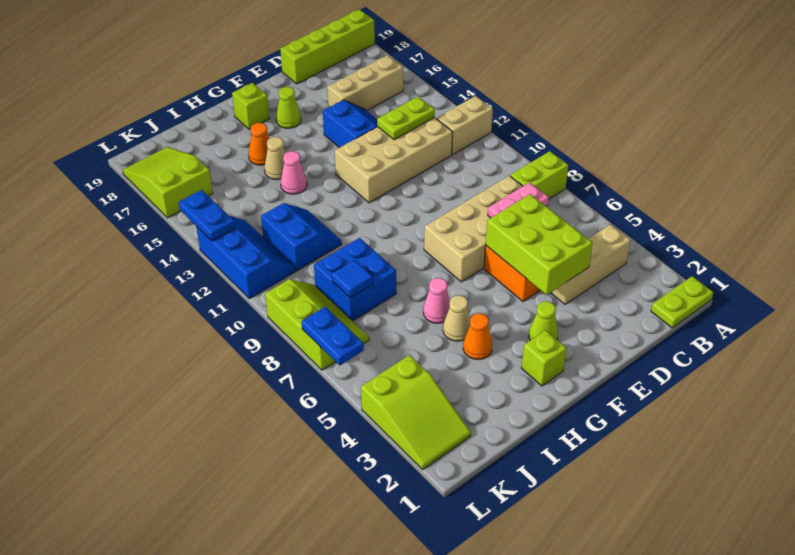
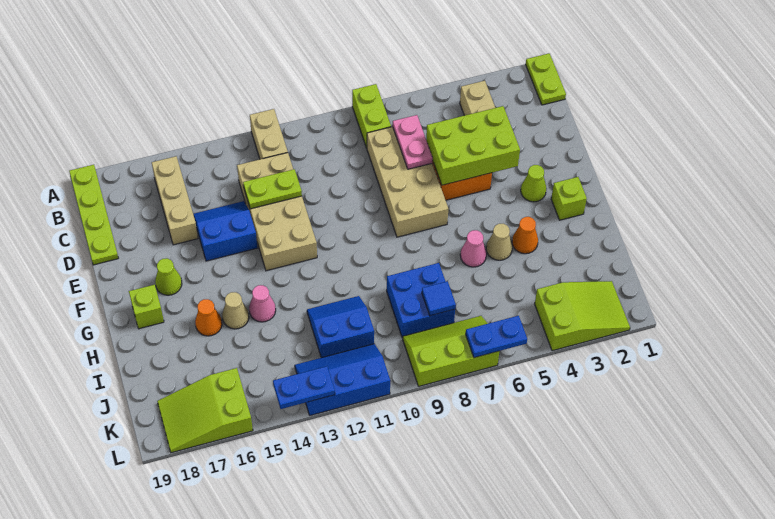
lime 1x4 brick [280,9,375,84] -> lime 1x4 plate [69,165,118,265]
lime 1x2 plate [377,97,435,140] -> lime 1x2 plate turned to [243,169,302,209]

